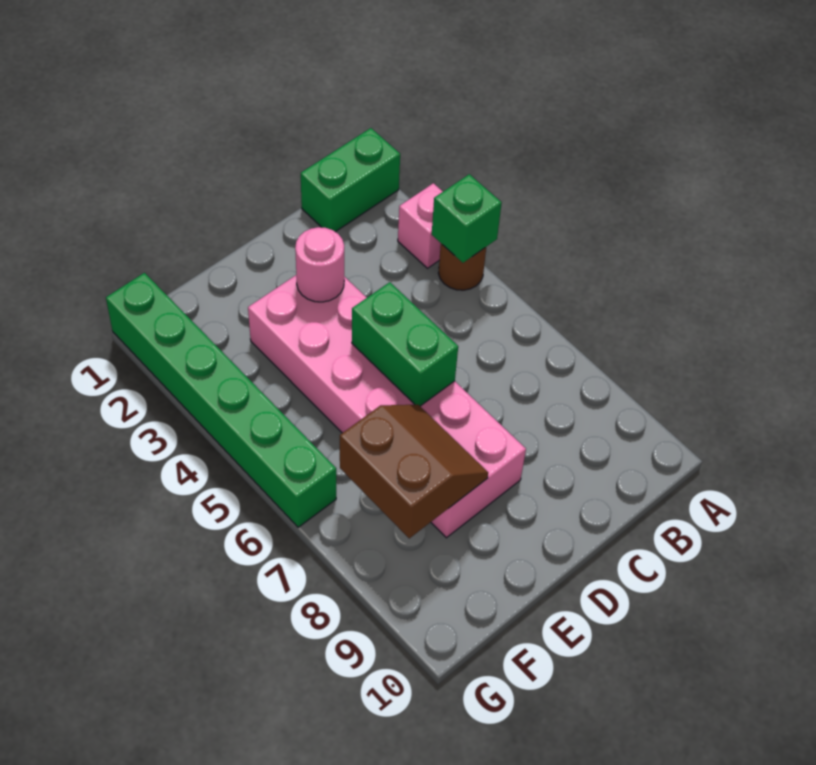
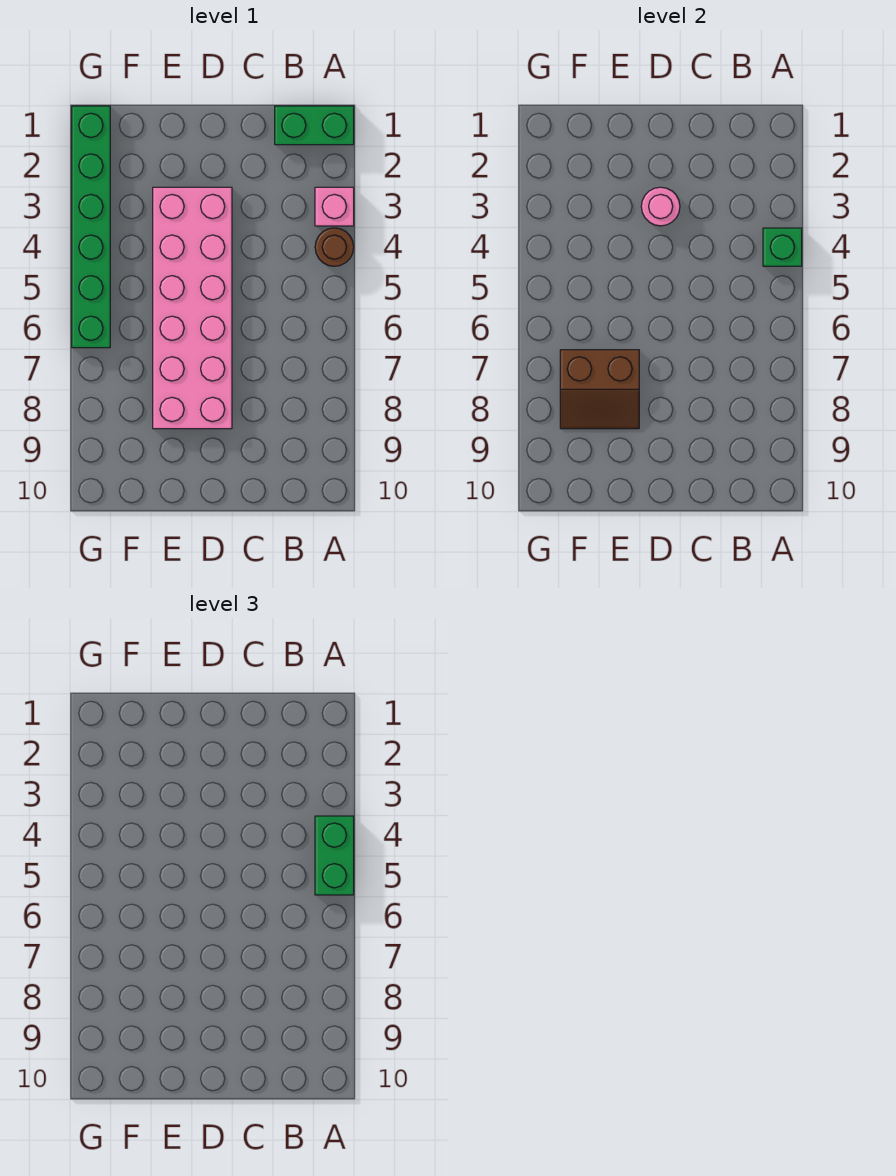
green 1x2 brick [352,282,458,406] -> green 1x2 brick moved to [315,816,354,895]
brown 2x2 slope [340,405,488,538] -> brown 2x2 slope turned to [560,350,639,429]

